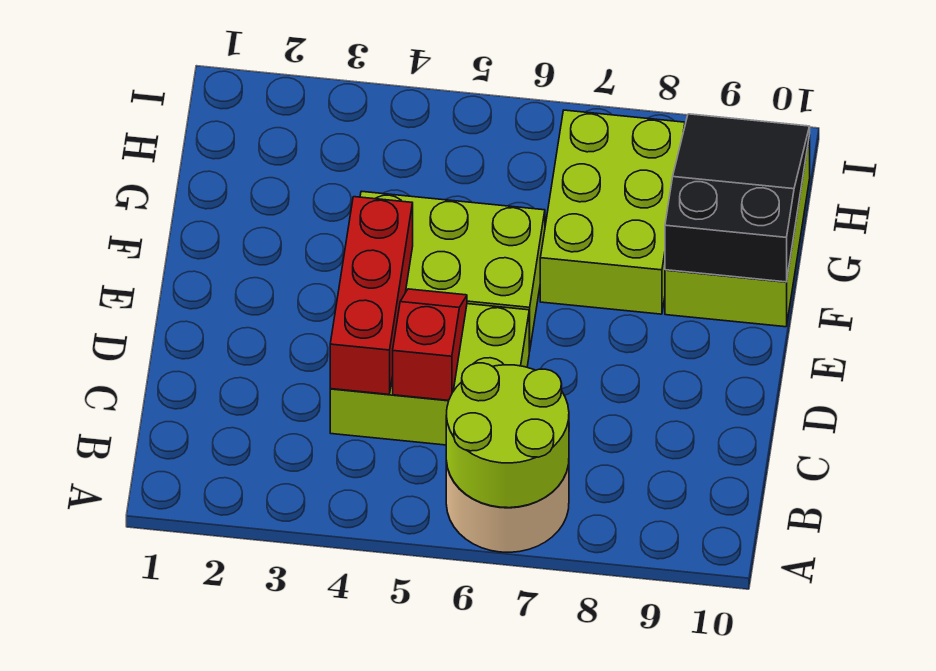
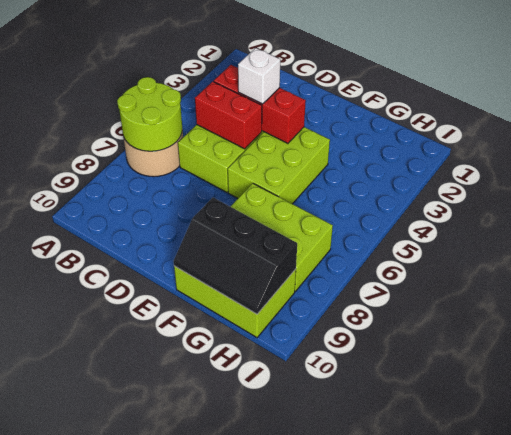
red 1x2 slope [393,289,467,400] -> red 1x2 brick [195,81,262,149]
none -> white 1x1 brick [238,48,280,104]
black 2x3 slope [665,114,810,282] -> black 2x3 slope turned to [173,198,297,314]

